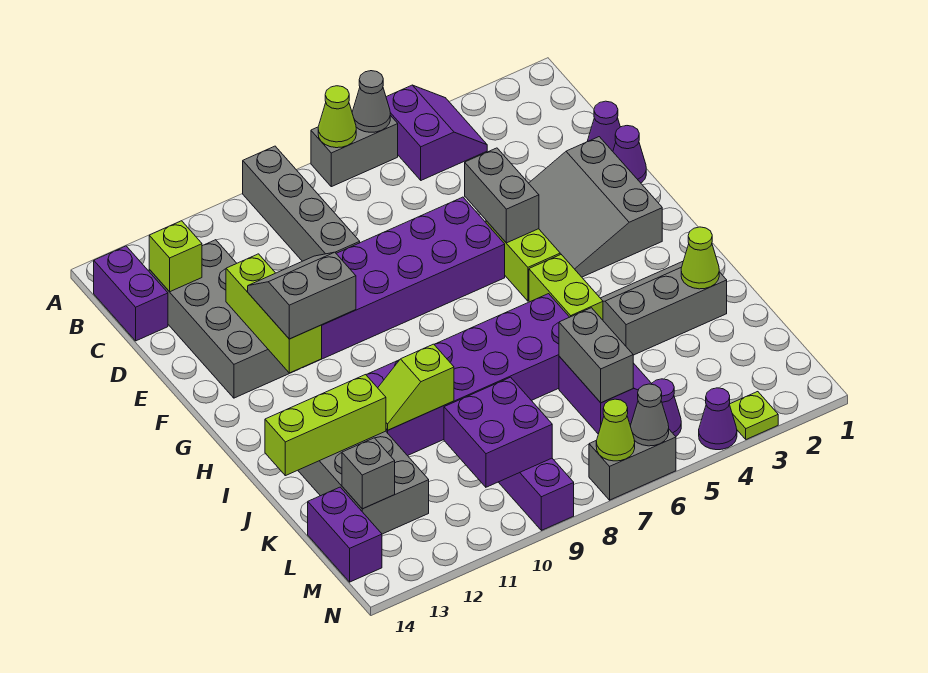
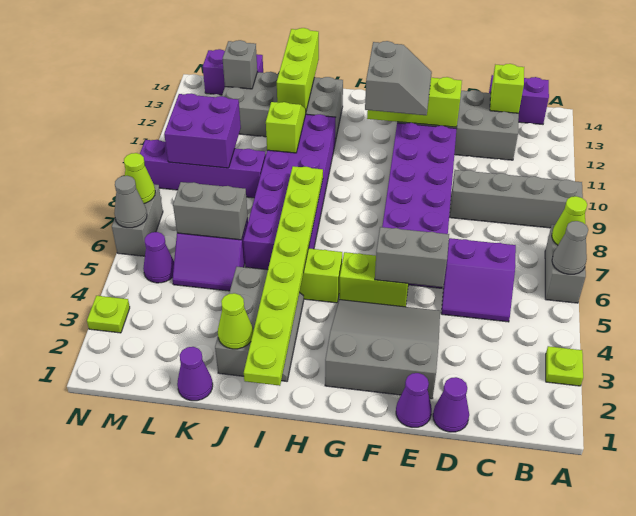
none -> lime 1x1 plate [546,346,583,386]
purple 2x2 slope [386,85,487,180] -> purple 2x2 slope moved to [441,238,516,322]
none -> lime 1x8 plate [244,166,323,386]
purple 1x1 cone [699,388,737,450] -> purple 1x1 cone moved to [177,347,213,401]

